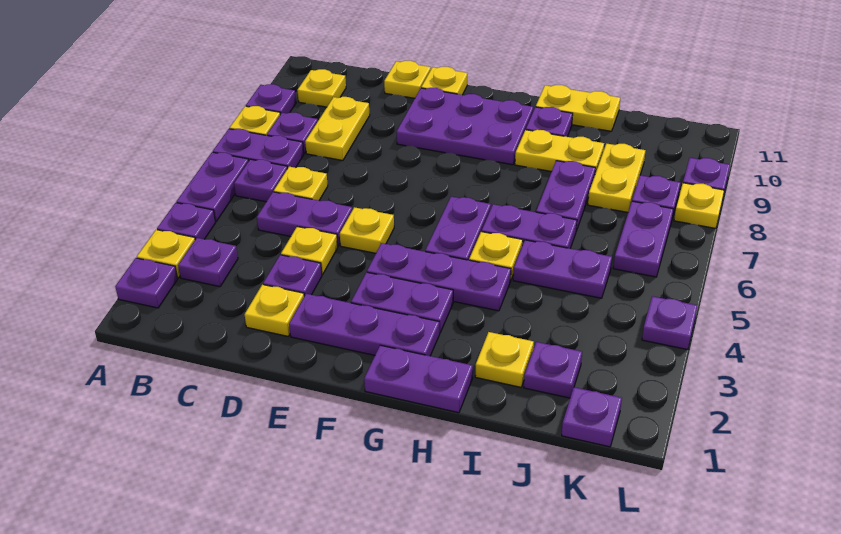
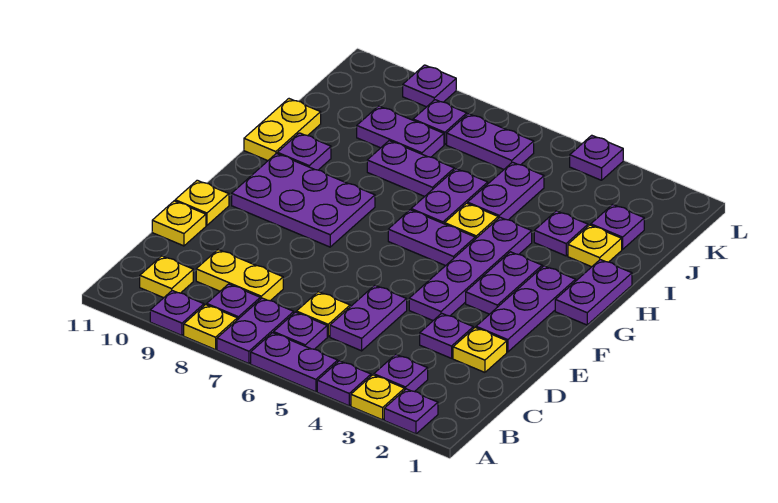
yellow 1x1 plate [281,227,338,275] -> none
yellow 1x1 plate [340,207,394,253] -> none
purple 2x3 plate [396,88,533,165] -> purple 2x3 plate turned to [232,153,375,247]
purple 1x3 plate [367,243,511,311] -> purple 1x4 plate [409,217,532,320]
yellow 1x2 plate [515,130,604,173] -> none
yellow 1x2 plate [588,144,645,212] -> purple 1x2 plate [357,106,444,157]
purple 1x1 plate [562,387,622,447] -> purple 1x1 plate moved to [534,211,588,256]
yellow 1x1 plate [674,183,724,228] -> none

